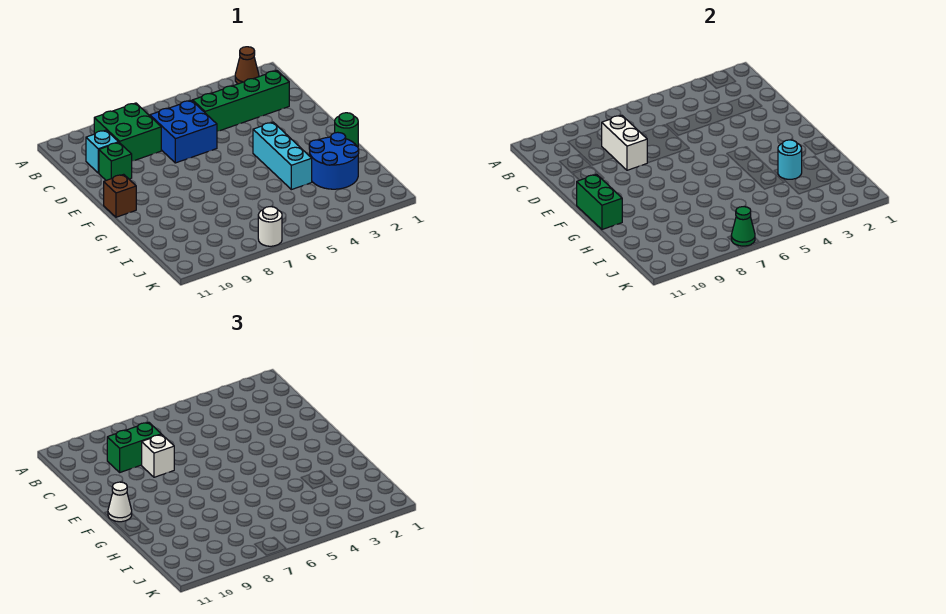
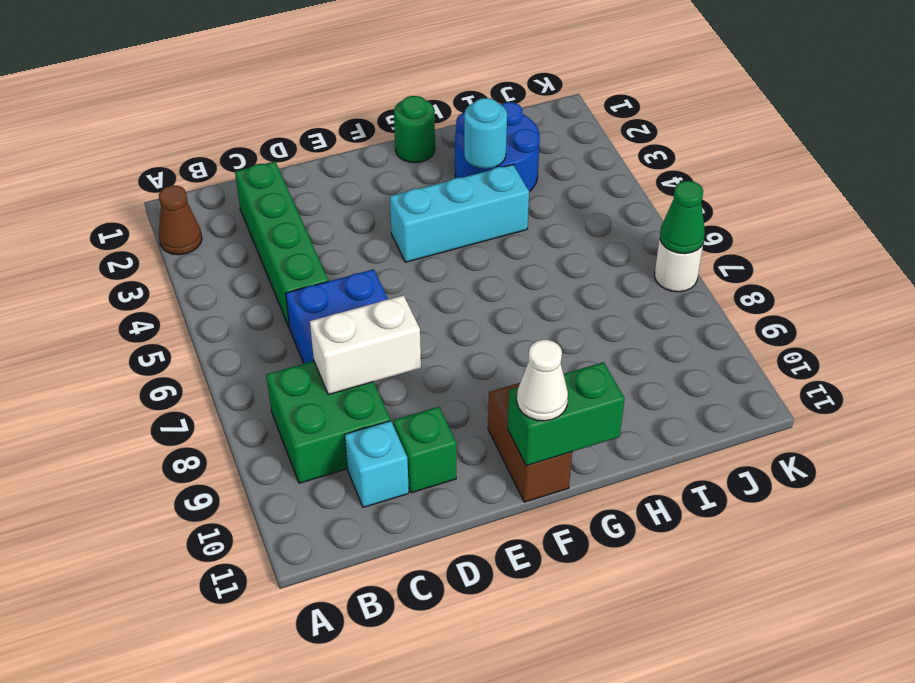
green 1x2 brick [107,422,161,472] -> none
white 1x1 brick [142,434,174,477] -> none
brown 1x1 brick [104,174,136,217] -> brown 1x2 brick [488,383,572,502]

